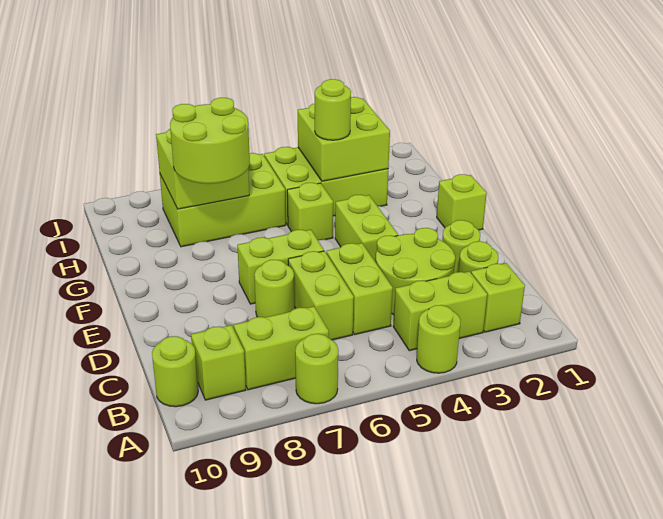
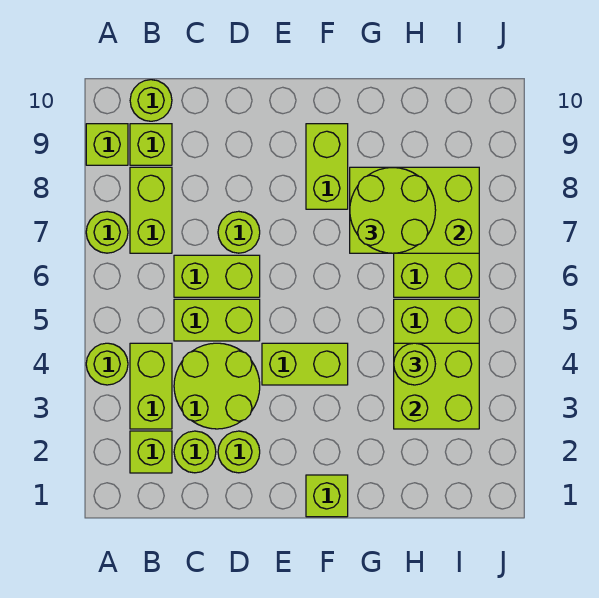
lime 1x2 brick [237,230,324,304] -> lime 1x2 brick moved to [306,124,348,209]
lime 1x1 brick [287,183,333,240] -> lime 1x1 brick moved to [86,124,128,165]
lime 2x2 brick [156,129,249,209] -> lime 2x3 brick [350,167,479,253]

